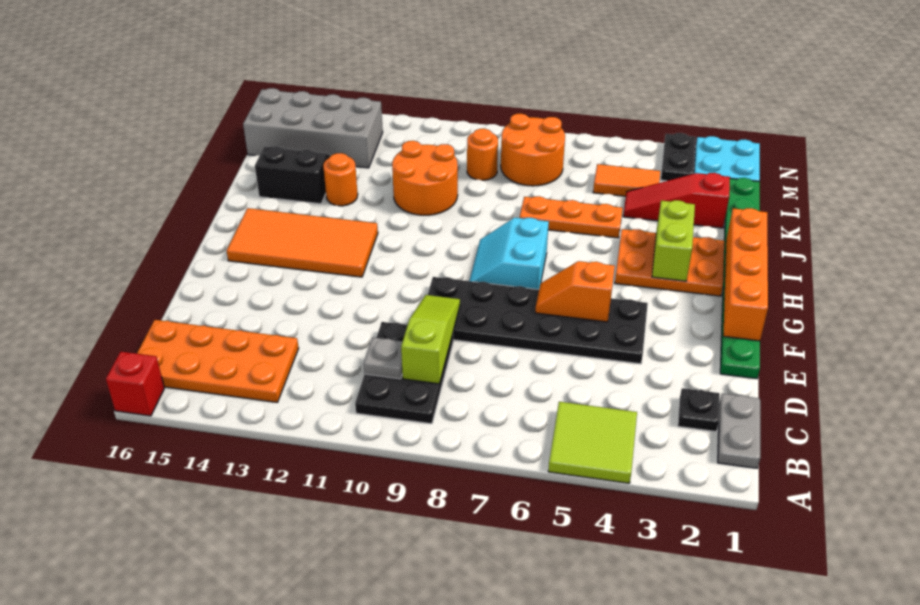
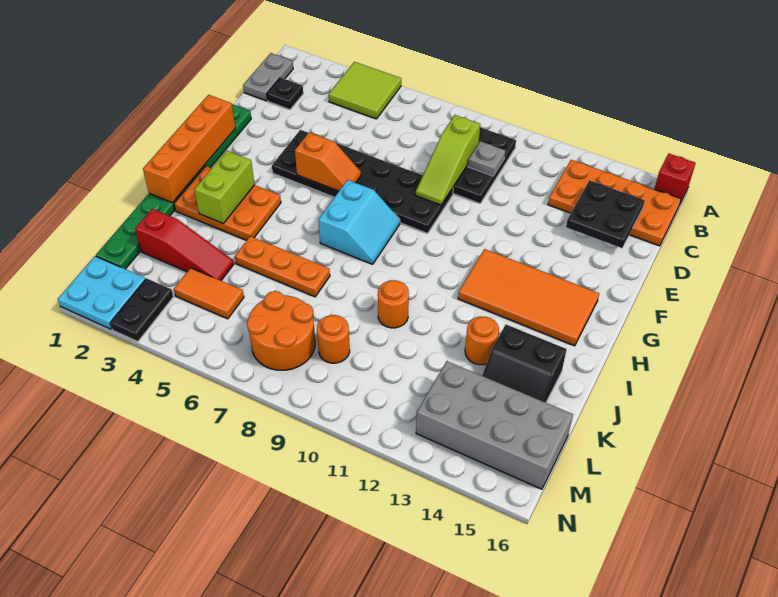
none -> black 2x2 plate [566,181,645,248]
orange 2x2 round brick [392,141,458,215] -> orange 1x1 round brick [378,280,409,328]

